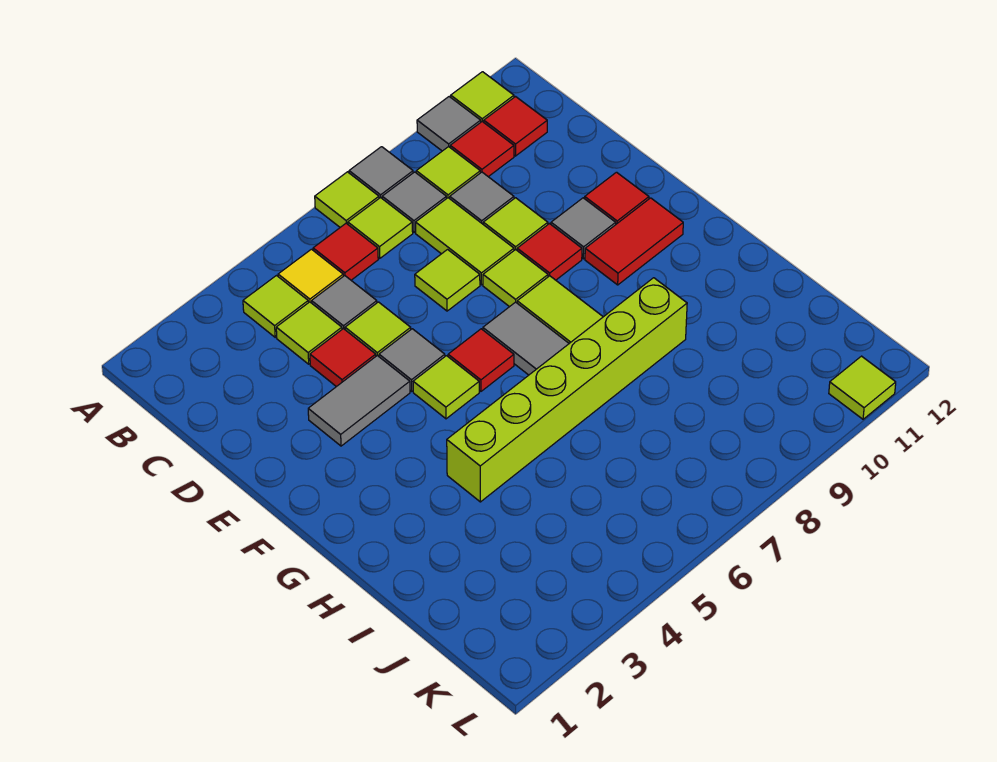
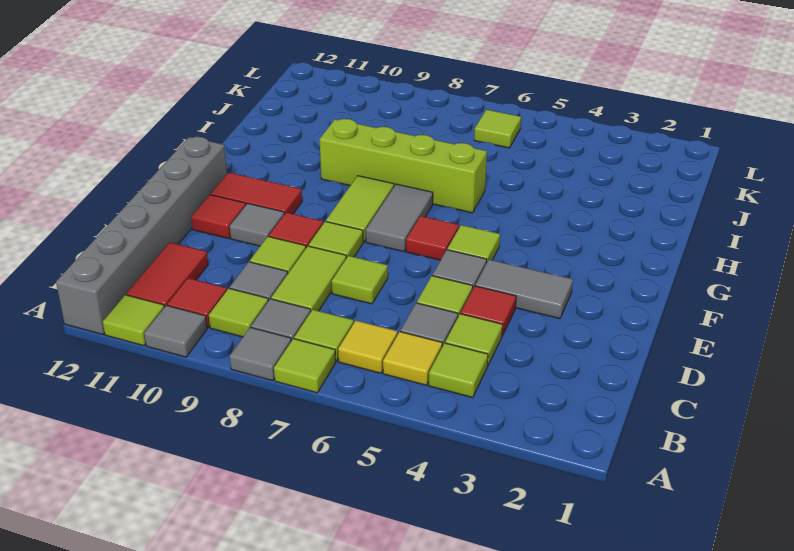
none -> grey 1x6 brick [56,137,227,335]
red 1x1 tile [313,223,378,280] -> yellow 1x1 tile [338,321,397,373]
red 1x1 tile [484,97,547,156] -> red 1x2 tile [127,242,208,307]
lime 1x6 brick [447,278,687,502] -> lime 1x4 brick [320,119,487,213]
lime 1x1 tile [829,356,896,419] -> lime 1x1 tile moved to [474,110,521,148]

